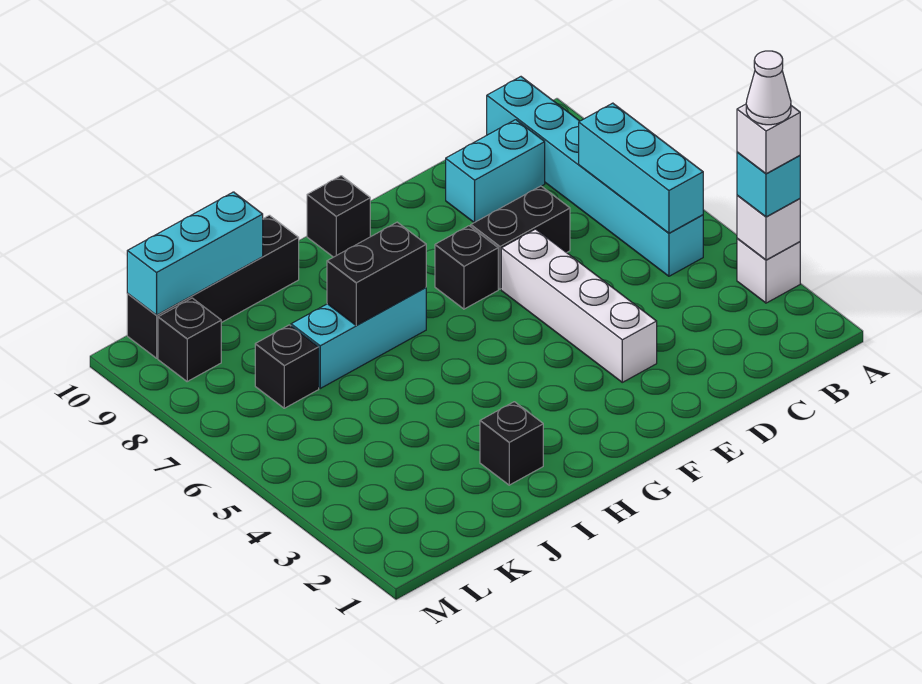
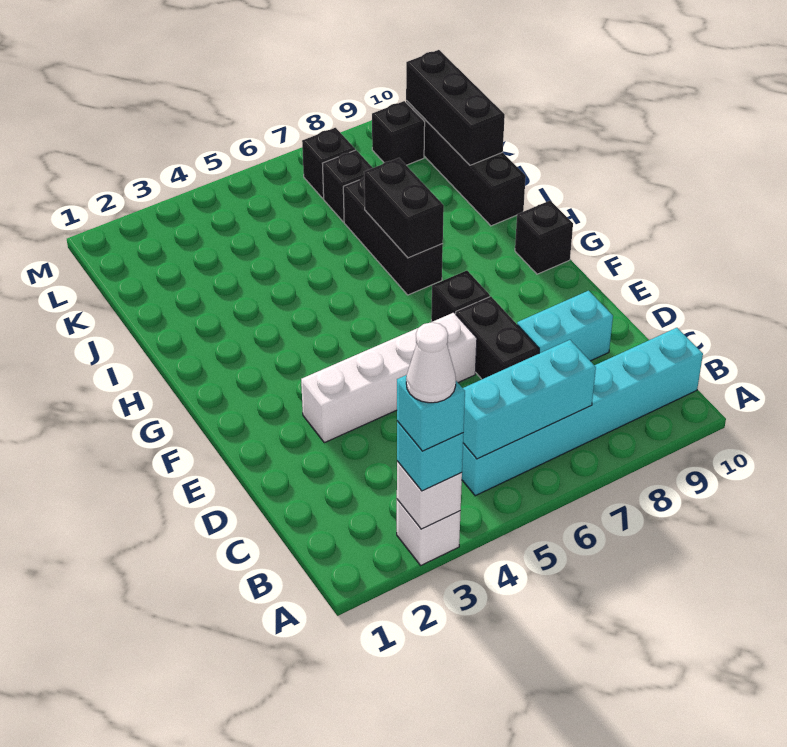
white 1x1 brick [737,104,800,174] -> cyan 1x1 brick [397,375,465,451]
cyan 1x2 brick [446,120,545,223] -> cyan 1x2 brick turned to [517,291,613,361]
cyan 1x3 brick [291,287,426,388] -> black 1x3 brick [343,177,443,295]
black 1x1 brick [480,402,543,485] -> black 1x1 brick moved to [302,128,355,198]
cyan 1x3 brick [127,192,263,315] -> black 1x3 brick [406,50,505,165]

